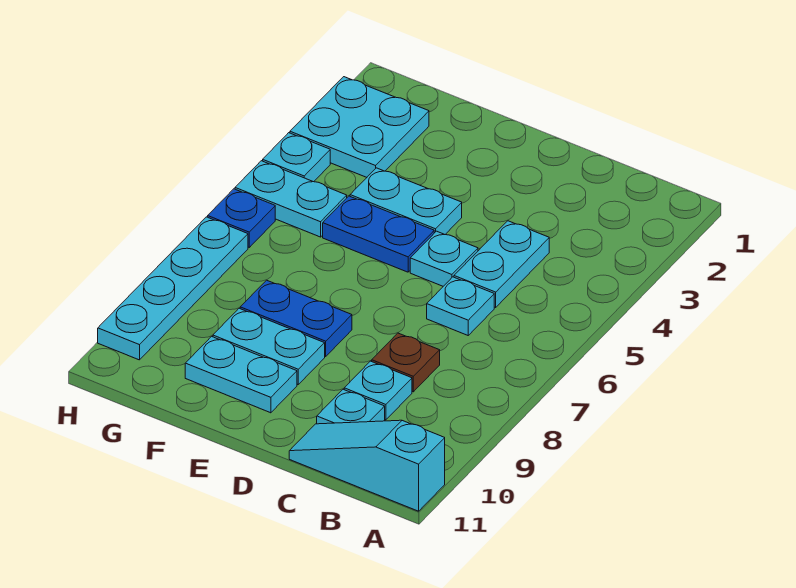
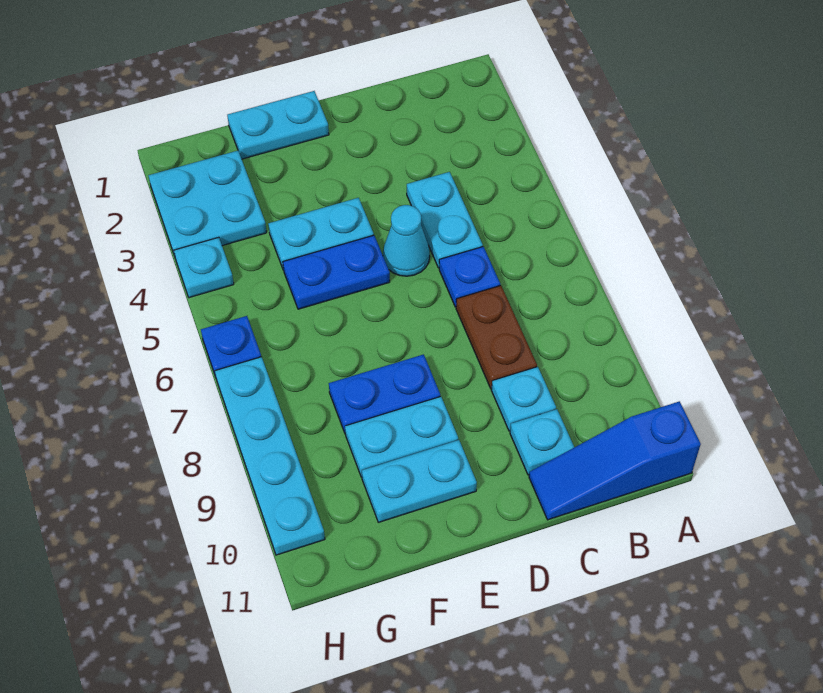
cyan 1x3 slope [289,420,445,511] -> blue 1x3 slope [529,401,701,520]
cyan 1x1 plate [427,277,494,335] -> blue 1x1 plate [439,247,500,307]
brown 1x1 plate [372,333,440,392] -> brown 1x2 plate [456,285,537,388]
cyan 1x1 plate [410,231,478,286] -> cyan 1x1 cone [383,205,430,276]
cyan 1x2 plate [235,161,347,237] -> cyan 1x2 plate moved to [227,91,329,159]

